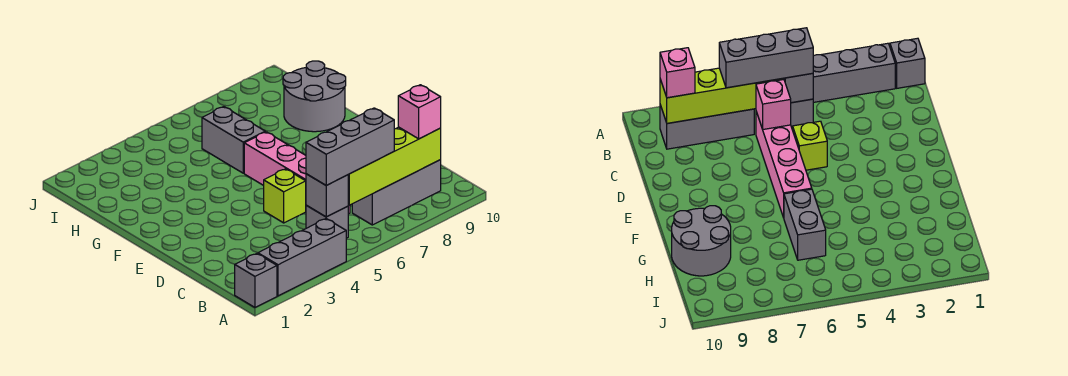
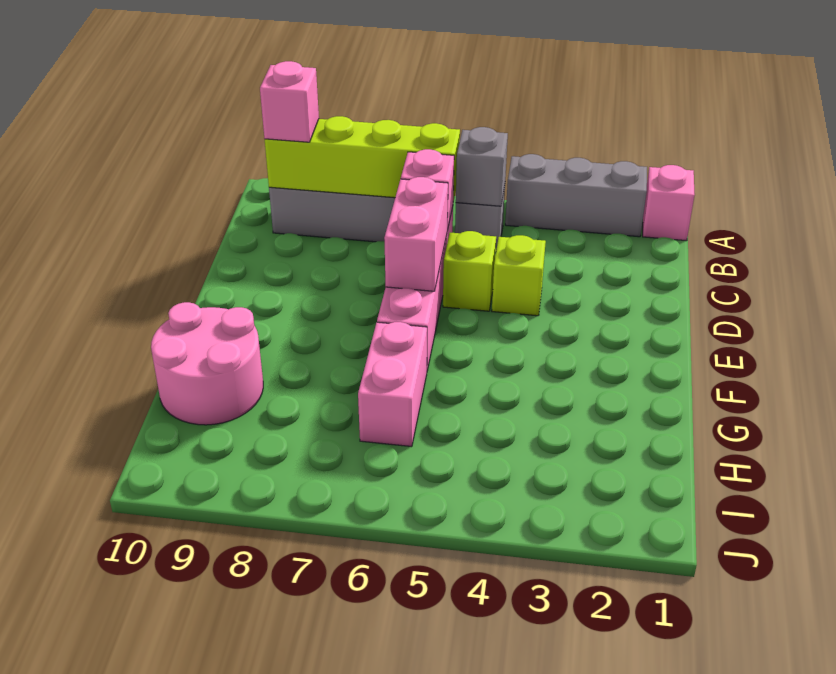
grey 1x1 brick [235,254,277,307] -> pink 1x1 brick [643,165,695,241]
grey 1x3 brick [306,108,394,185] -> none
none -> lime 1x1 brick [492,235,546,316]
none -> pink 1x2 brick [384,177,448,291]
grey 1x2 brick [202,107,265,173] -> pink 1x2 brick [358,322,427,447]
grey 2x2 round brick [283,61,346,132] -> pink 2x2 round brick [151,302,263,425]

